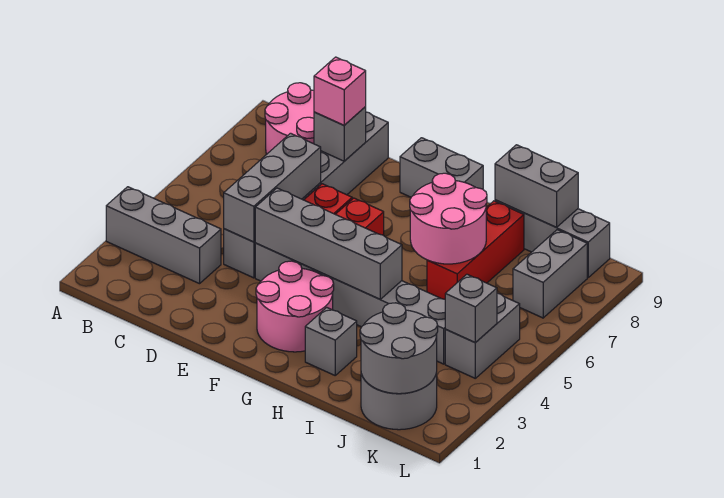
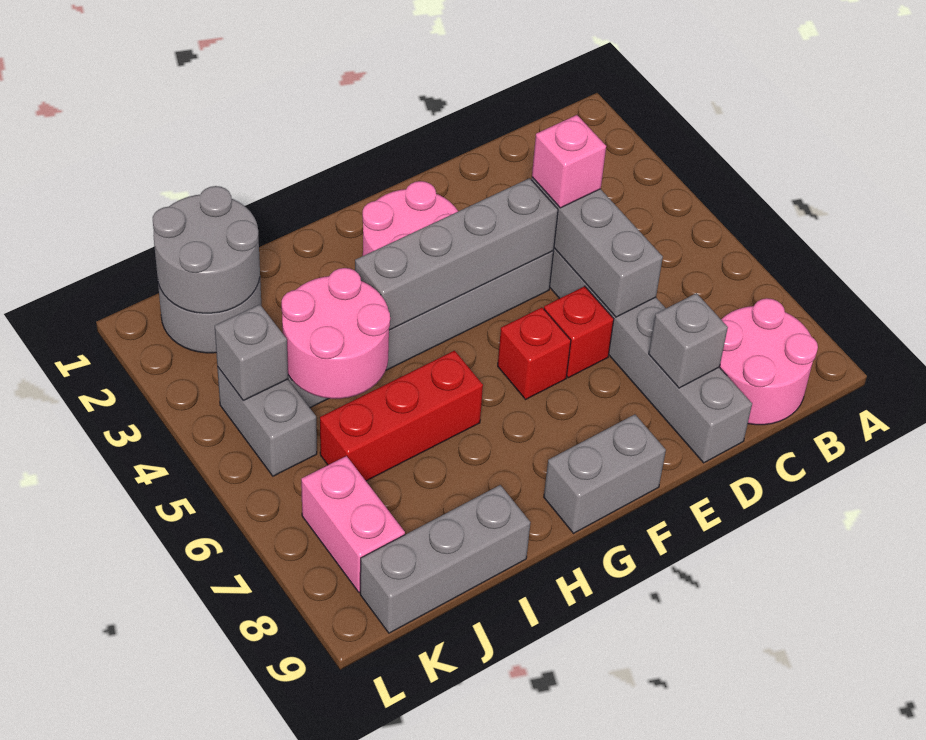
grey 1x3 brick [106,187,221,284] -> none
pink 1x1 brick [314,57,366,125] -> pink 1x1 brick moved to [532,115,606,208]
grey 1x1 brick [305,308,357,375] -> none
pink 2x2 round brick [410,173,487,264] -> pink 2x2 round brick moved to [282,268,390,399]
red 1x3 brick [427,201,524,299] -> red 1x3 brick turned to [320,351,483,481]
grey 1x2 brick [495,145,578,227] -> none
grey 1x2 brick [513,230,587,318] -> pink 1x2 brick [301,456,405,592]

